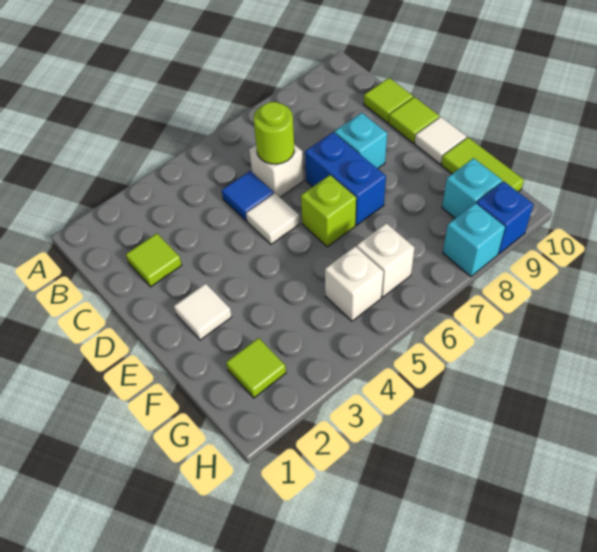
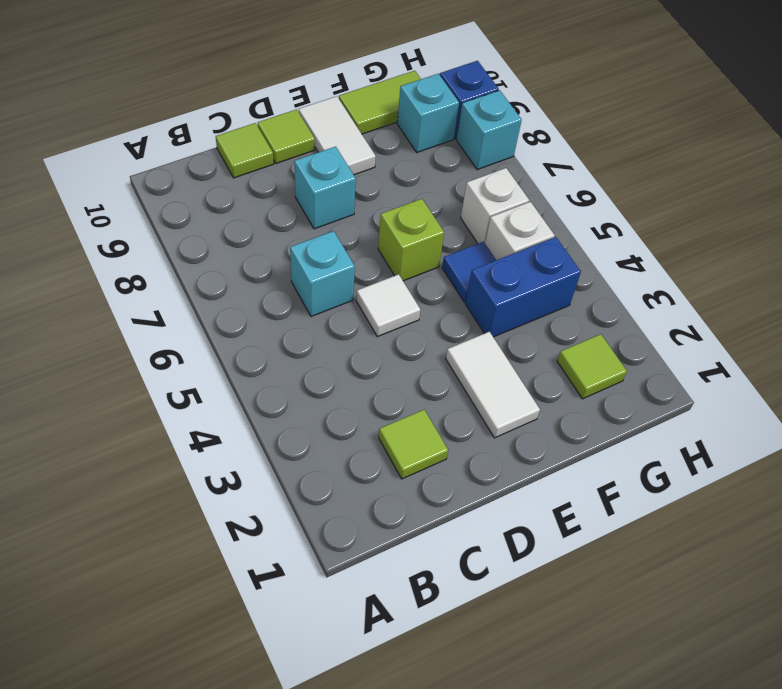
blue 1x1 tile [222,171,274,221] -> blue 1x1 tile moved to [442,242,496,302]
white 1x1 brick [249,144,304,197] -> cyan 1x1 brick [290,231,355,316]
lime 1x1 round brick [253,102,294,164] -> none
blue 1x2 brick [305,132,386,225] -> blue 1x2 brick moved to [465,237,581,337]
white 1x1 tile [174,283,232,340] -> white 1x2 tile [446,332,540,438]
white 1x1 tile [415,117,467,164] -> white 1x2 tile [299,96,376,175]

